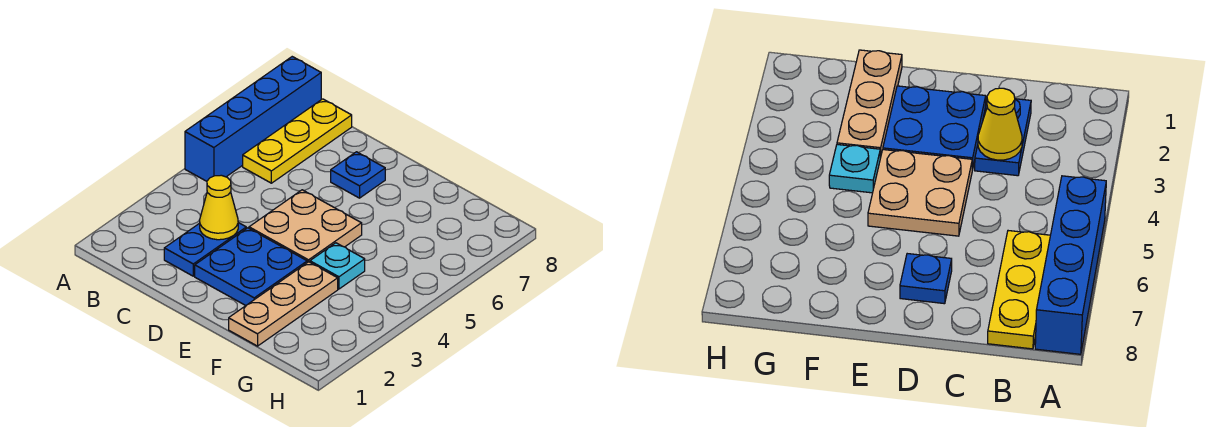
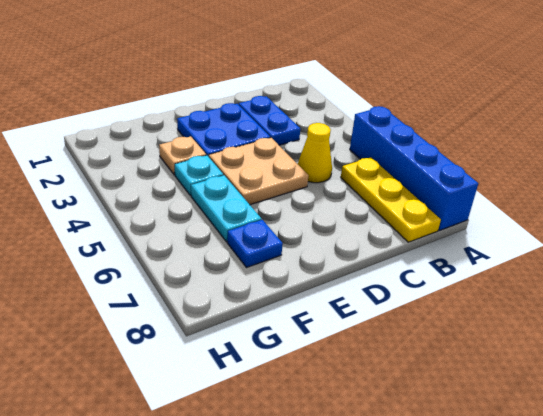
yellow 1x1 cone [200,175,238,240] -> yellow 1x1 cone moved to [298,123,332,183]
blue 1x1 plate [331,152,385,198] -> blue 1x1 plate moved to [227,220,283,268]
tan 1x3 plate [229,262,338,346] -> tan 1x1 plate [159,136,206,175]
none -> cyan 1x2 plate [191,175,261,242]

